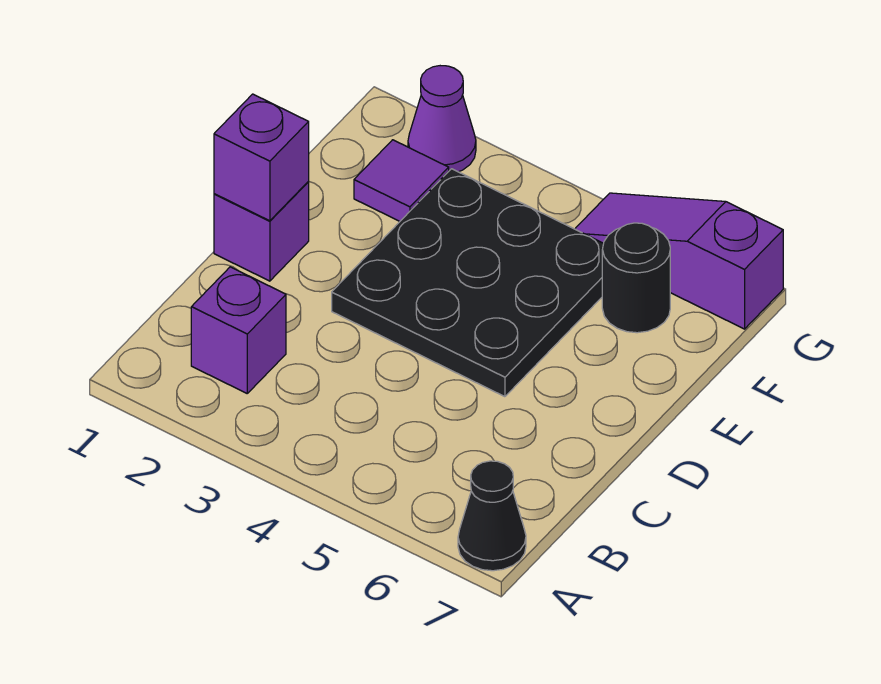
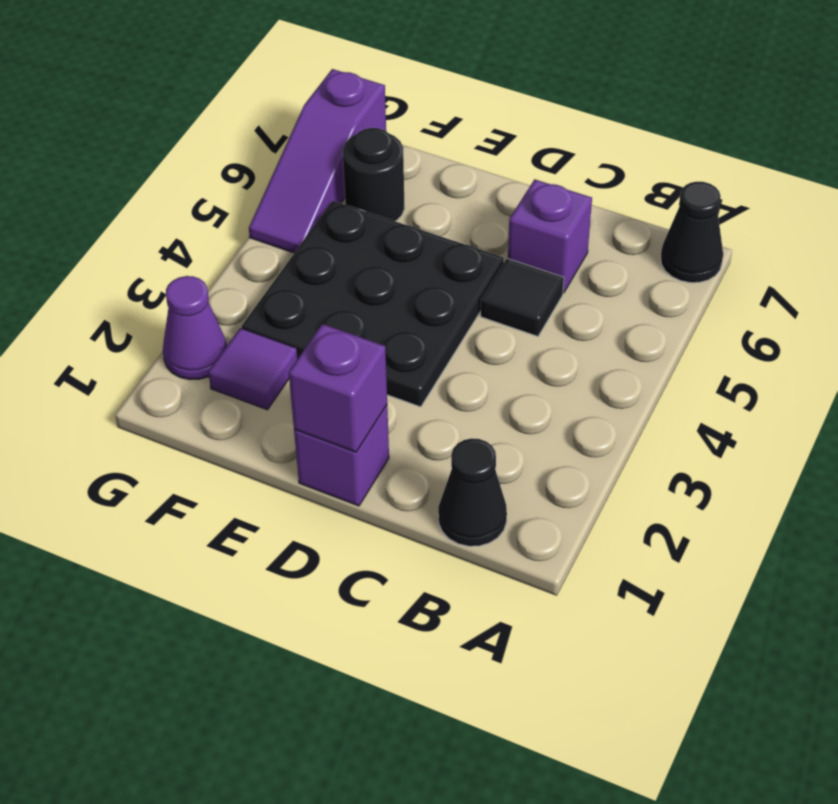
none -> black 1x1 cone [438,438,507,546]
purple 1x1 brick [191,267,286,393] -> purple 1x1 brick moved to [508,179,592,293]
none -> black 1x1 tile [481,259,564,336]

